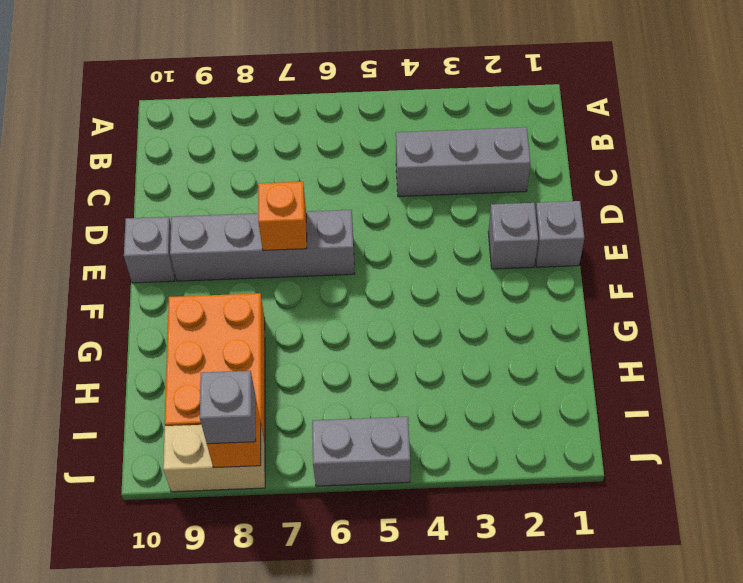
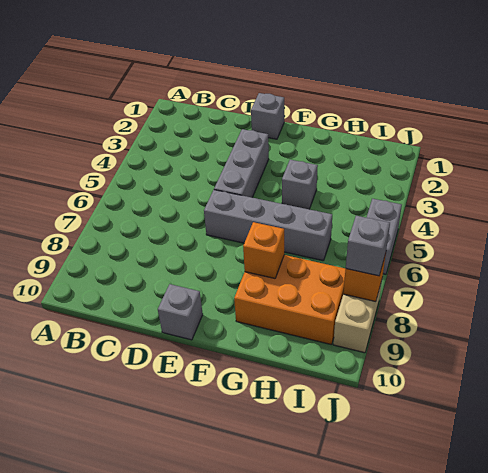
grey 1x3 brick [396,127,530,196] -> grey 1x3 brick moved to [214,129,269,197]
grey 1x1 brick [488,203,538,269] -> grey 1x1 brick moved to [282,160,318,209]
grey 1x4 brick [170,210,355,281] -> grey 1x4 brick turned to [204,190,332,261]
orange 1x1 brick [258,182,307,250] -> orange 1x1 brick moved to [243,222,284,278]

